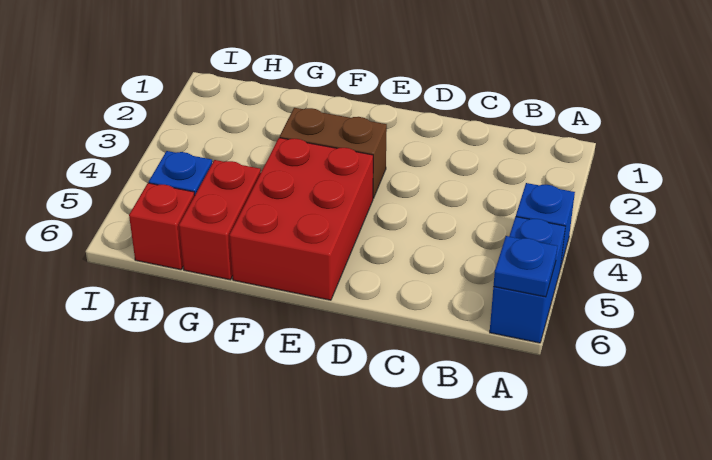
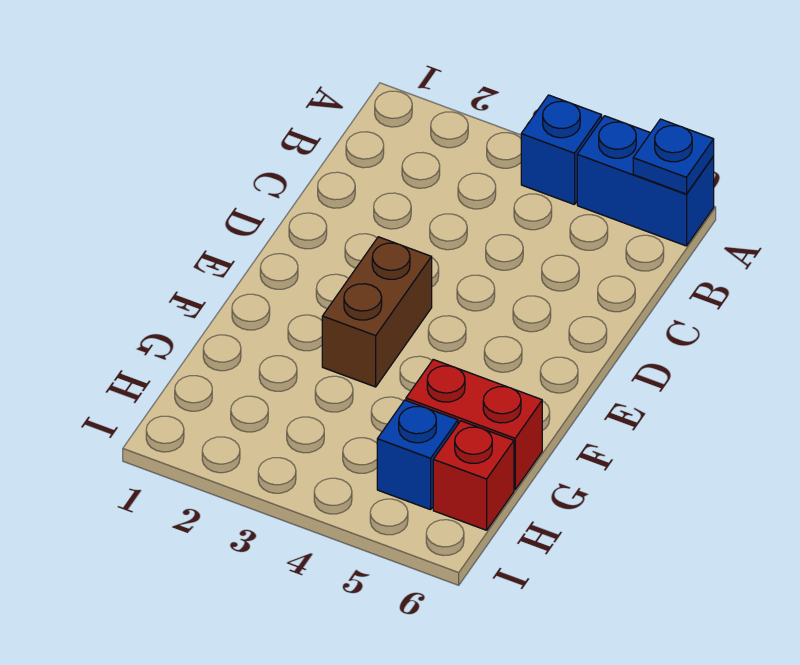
red 2x3 brick [230,138,373,300] -> none

